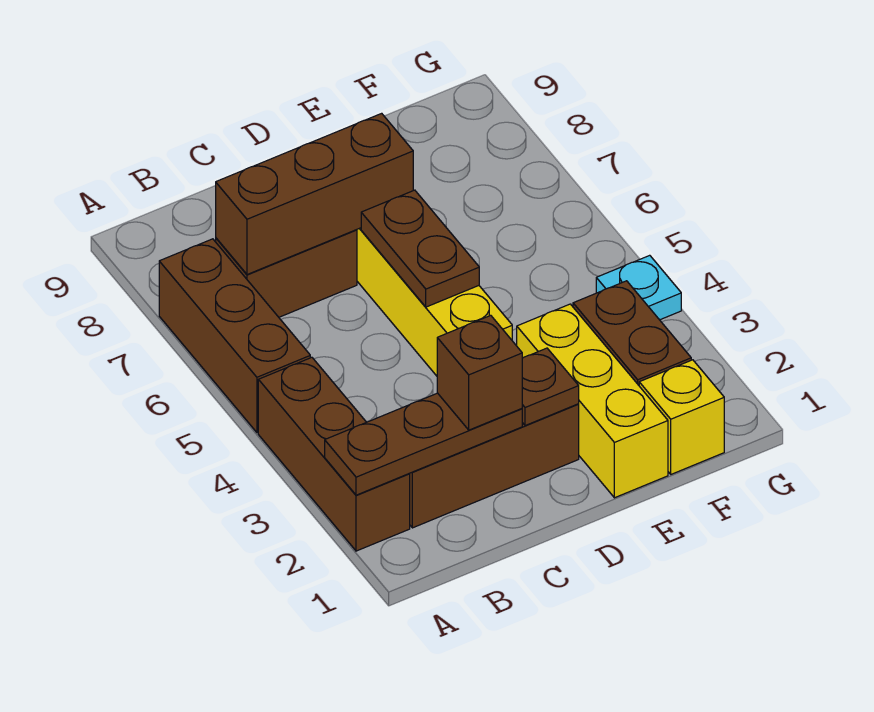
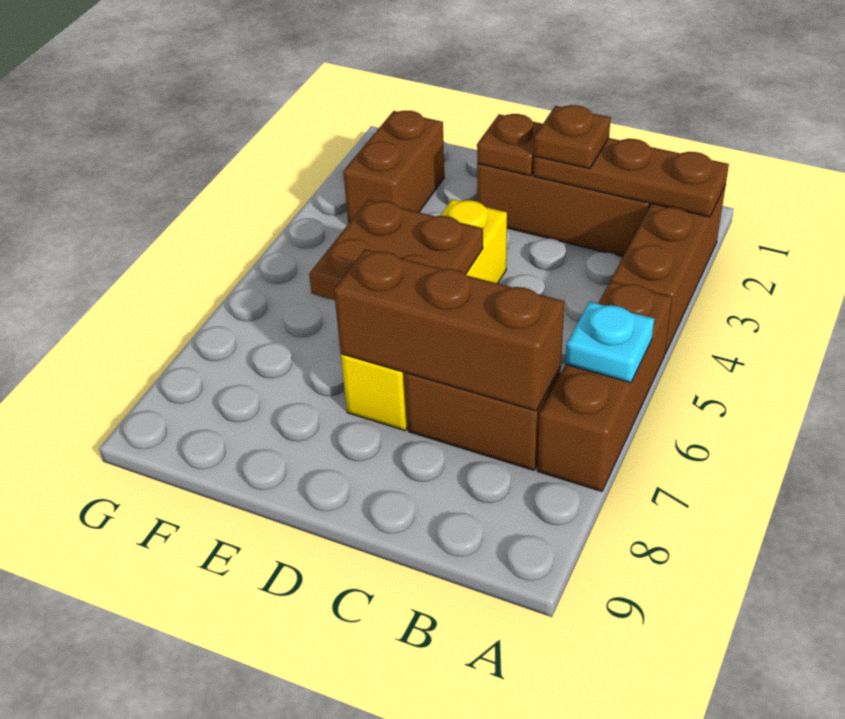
brown 1x1 brick [437,315,522,430] -> brown 1x1 plate [534,105,611,169]
brown 1x2 plate [361,190,479,307] -> brown 2x2 plate [309,200,483,300]
yellow 1x3 brick [517,304,668,498] -> none
yellow 1x1 brick [639,360,724,474] -> none
cyan 1x1 plate [596,255,681,320] -> cyan 1x1 plate moved to [565,302,654,382]

